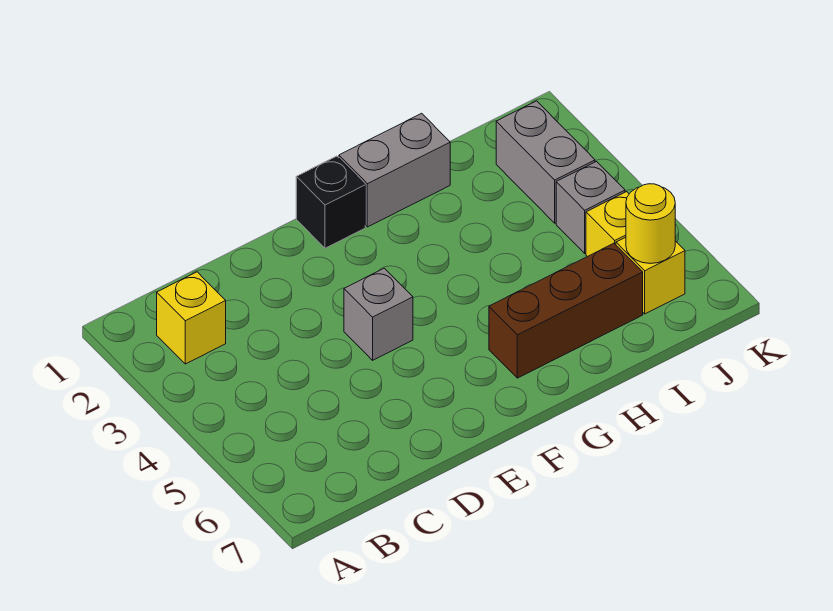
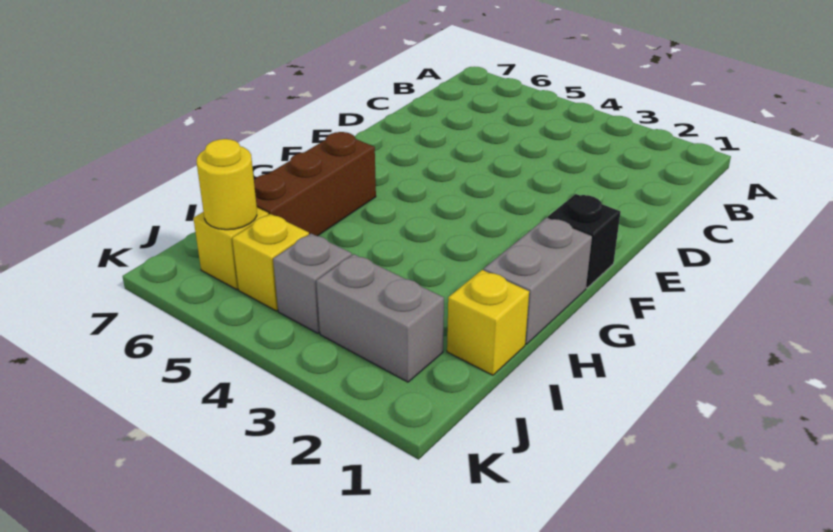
yellow 1x1 brick [157,272,226,364] -> yellow 1x1 brick moved to [447,270,529,375]
grey 1x1 brick [344,268,413,360] -> none

